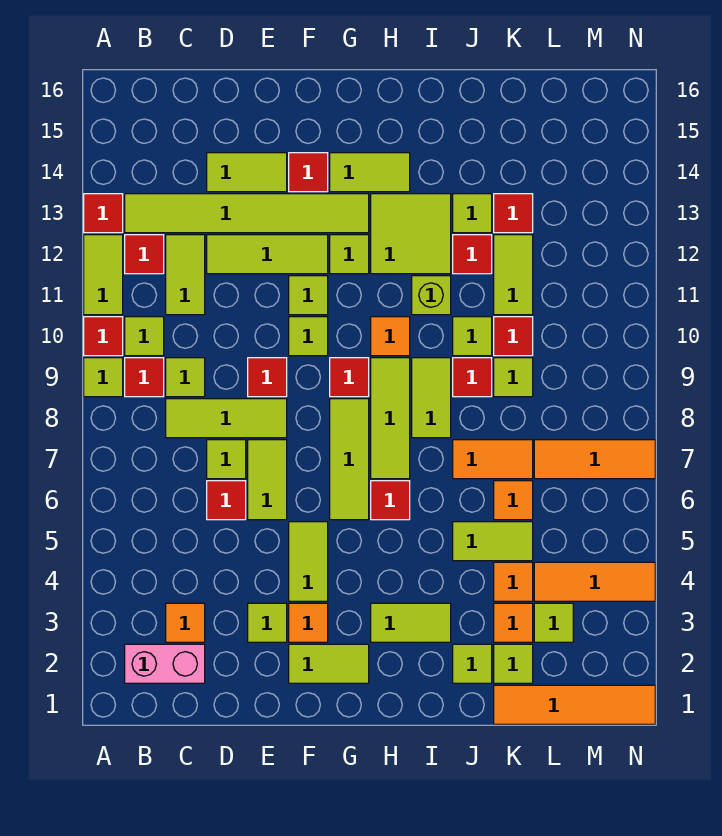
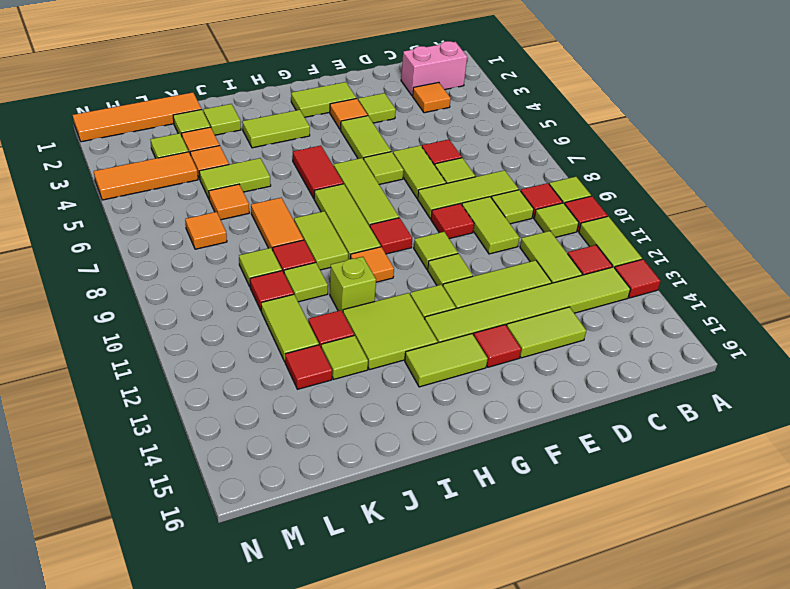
none -> lime 1x2 tile [462,197,519,254]
none -> lime 1x1 tile [364,152,404,184]
red 1x1 tile [371,481,410,520] -> red 1x2 tile [293,146,343,198]
orange 1x2 tile [453,440,533,479] -> orange 1x2 tile turned to [251,198,304,250]
orange 1x3 tile [534,440,655,479] -> orange 1x1 tile [185,212,227,249]

